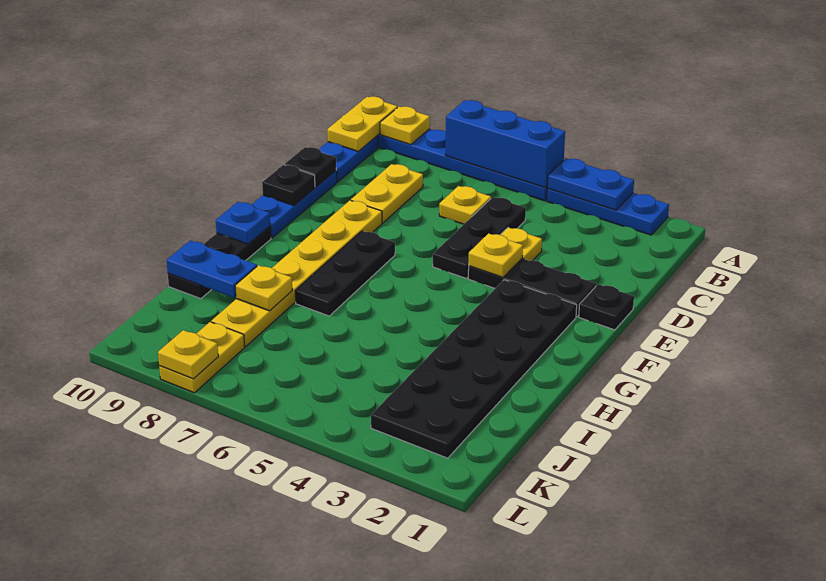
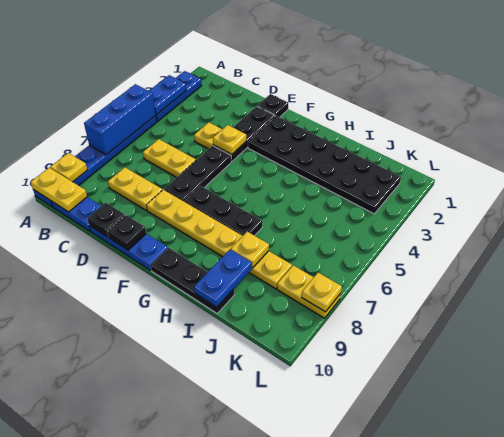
black 1x3 plate [433,197,526,279] -> black 1x3 plate turned to [164,146,231,201]
yellow 1x1 plate [439,186,491,224] -> yellow 1x2 plate [143,139,196,177]
blue 1x1 plate [216,202,270,244] -> none

